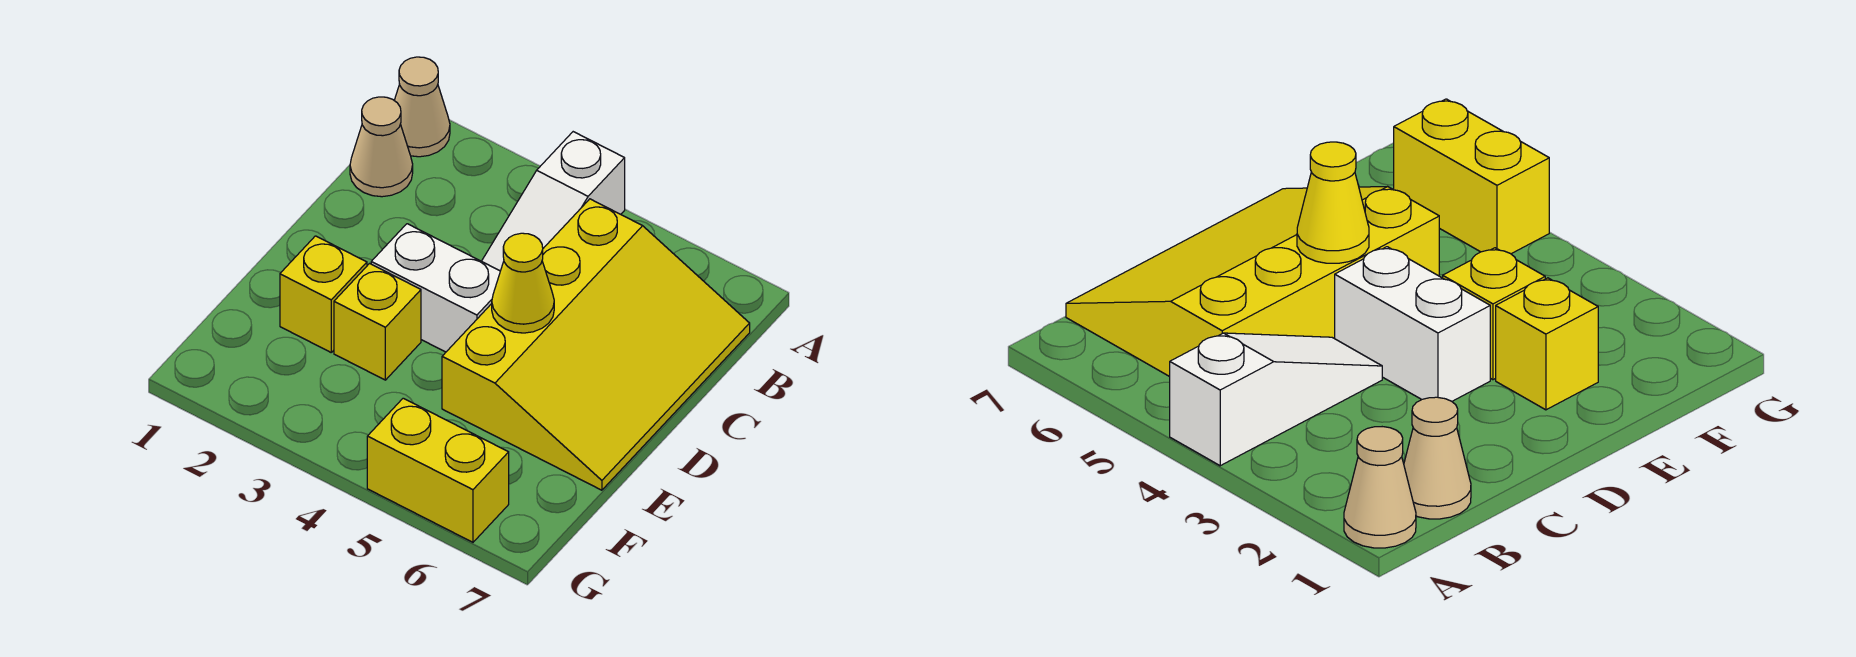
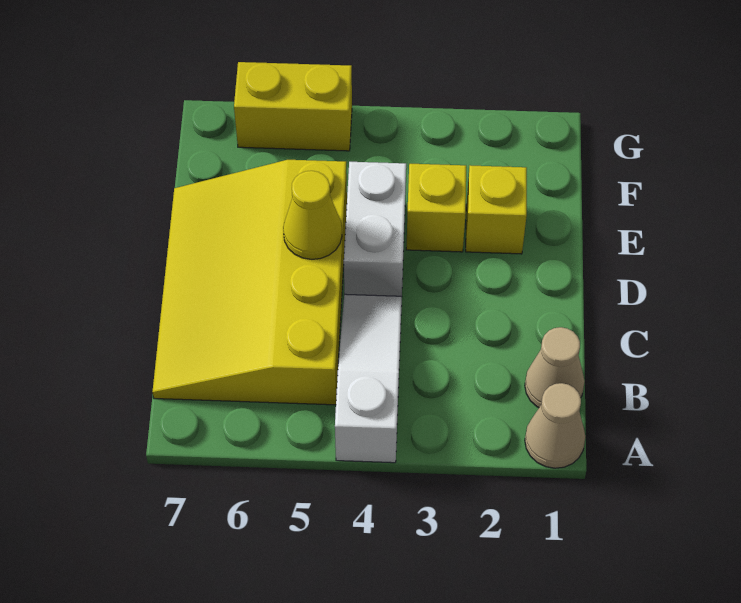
white 1x2 brick [371,224,500,352] -> white 1x2 brick turned to [344,162,406,296]

